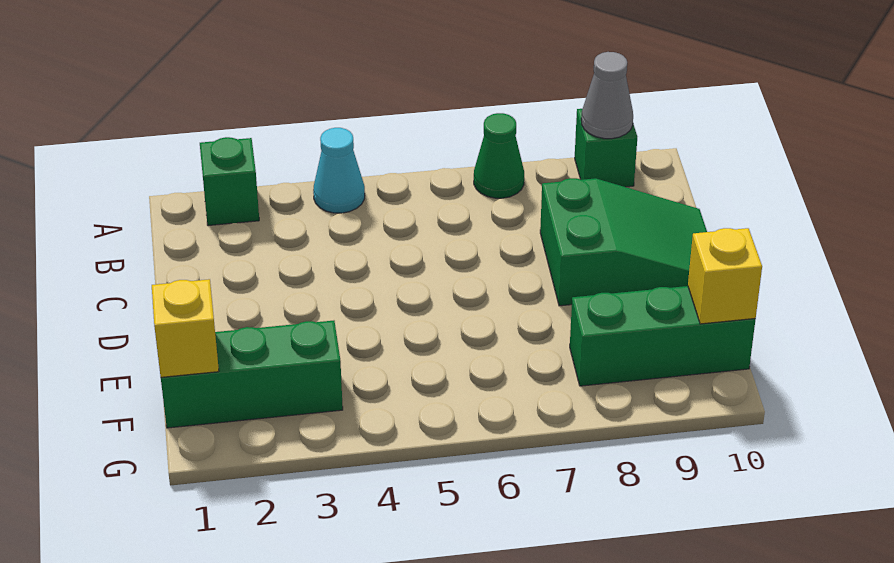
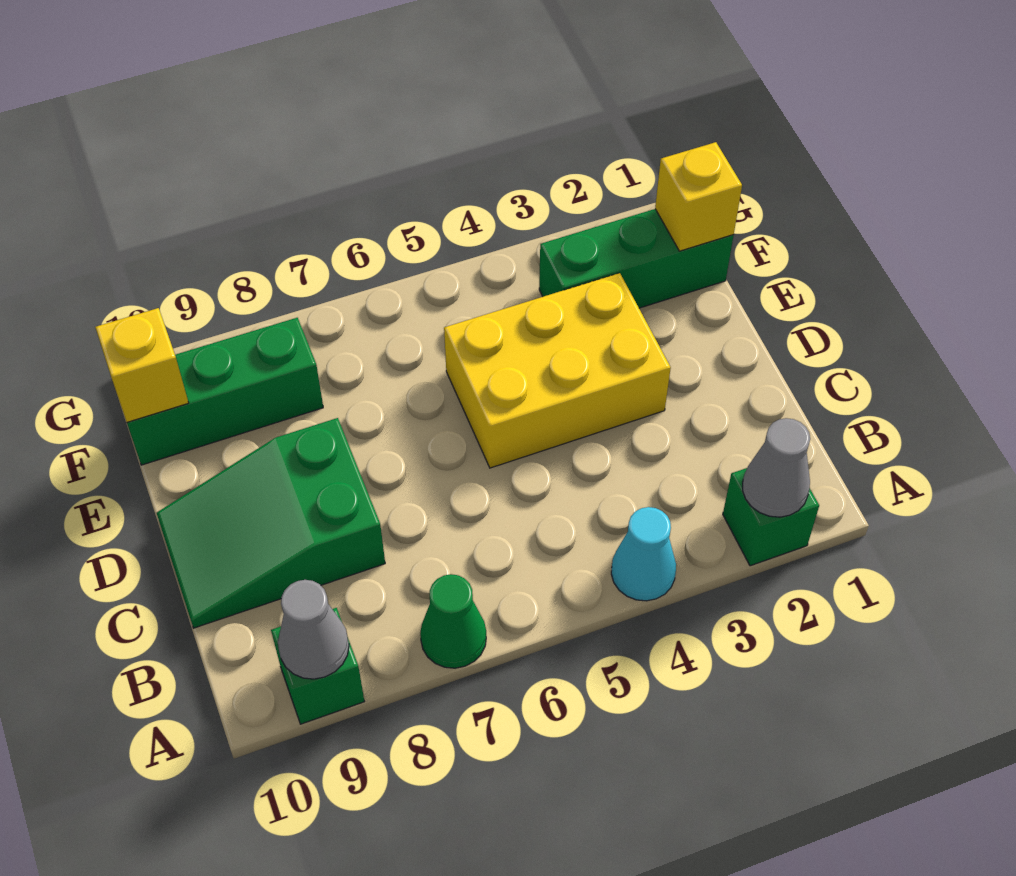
none -> grey 1x1 cone [743,418,810,517]
none -> yellow 2x3 brick [444,273,671,468]

